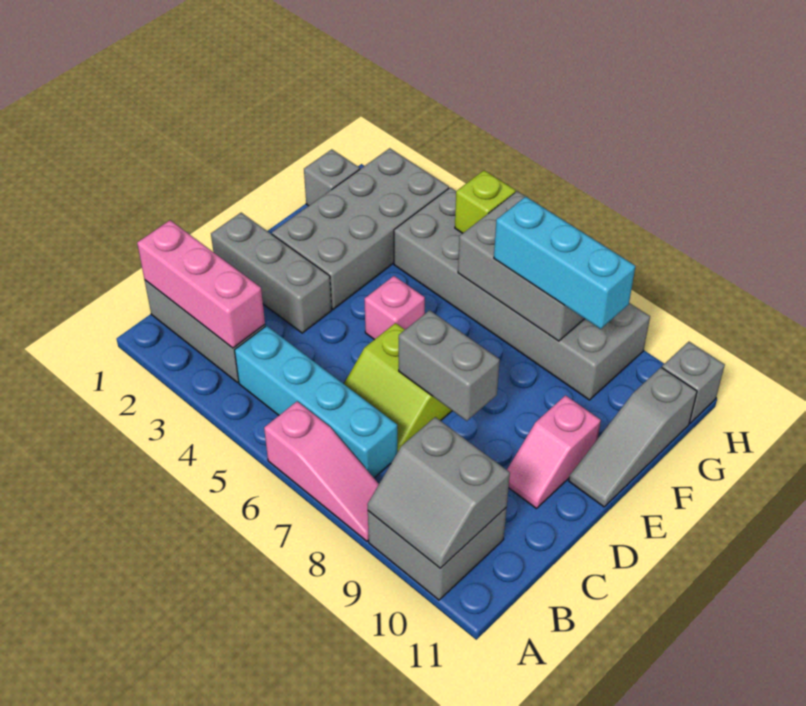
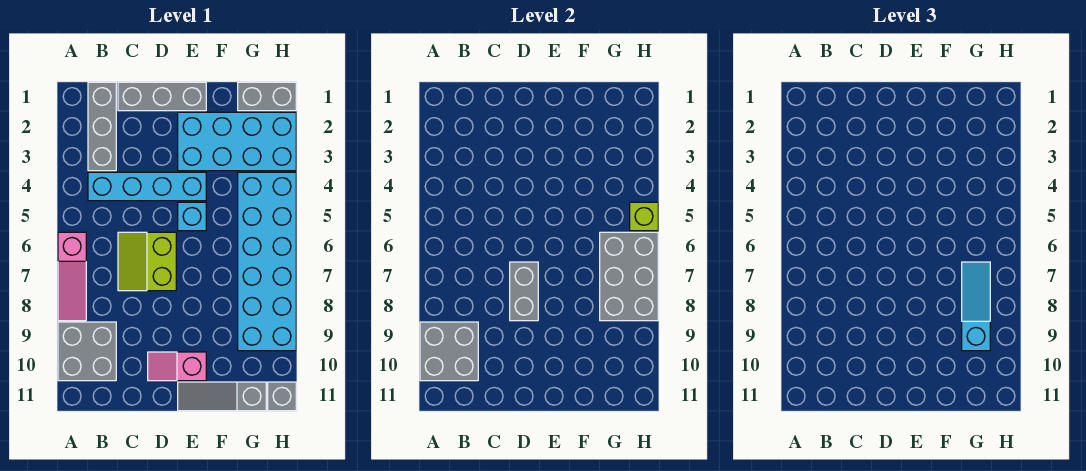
grey 2x2 slope [367,417,510,568] -> grey 2x2 brick [420,322,478,381]
pink 1x3 brick [137,220,265,348] -> none
cyan 1x4 brick [235,326,397,478] -> cyan 1x4 brick turned to [88,172,206,201]
grey 1x3 brick [211,213,332,333] -> grey 1x3 brick turned to [118,82,206,111]
grey 2x4 brick [272,148,449,309] -> cyan 2x4 brick [178,112,296,171]
pink 1x1 brick [365,276,425,340] -> cyan 1x1 brick [178,202,206,231]
grey 1x1 brick [304,149,360,206] -> grey 1x2 brick [238,82,296,111]
grey 2x6 brick [394,187,650,400] -> cyan 2x6 brick [238,172,296,351]
cyan 1x3 brick [494,197,635,329] -> cyan 1x3 slope [962,262,990,351]

